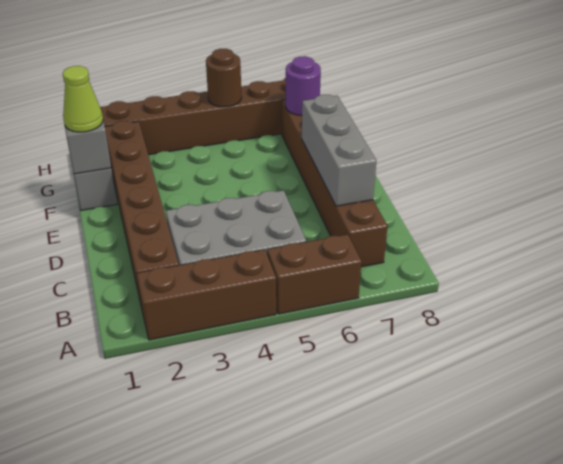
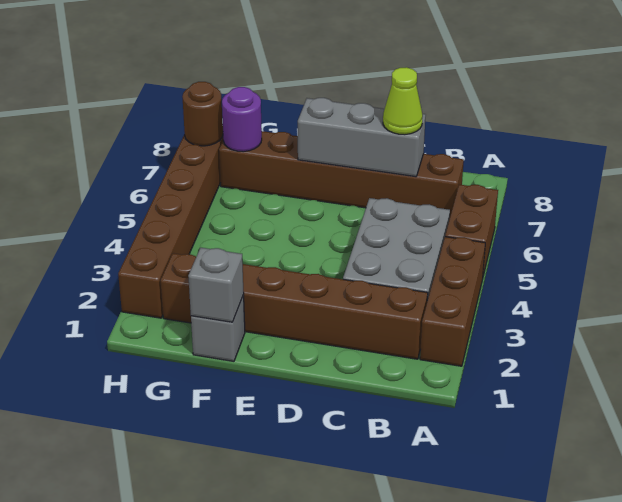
lime 1x1 cone [63,66,103,132] -> lime 1x1 cone moved to [383,67,423,135]
brown 1x1 round brick [206,49,242,107] -> brown 1x1 round brick moved to [182,82,223,146]

